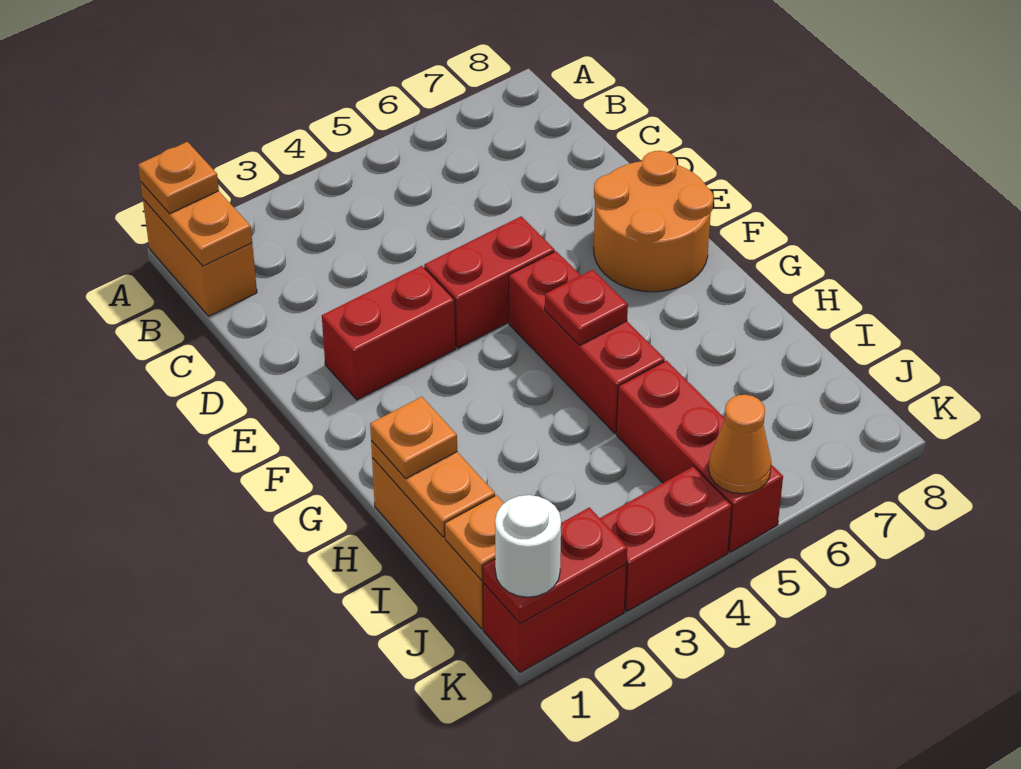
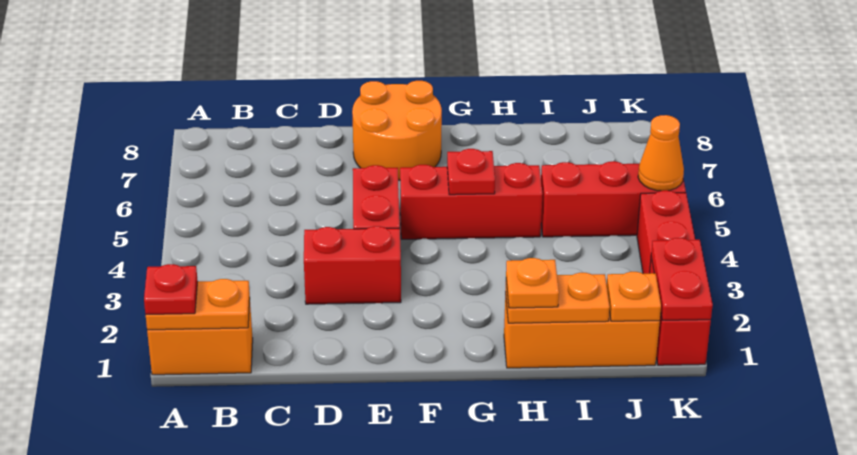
orange 1x1 plate [138,142,219,214] -> red 1x1 plate [144,264,198,314]
red 1x2 brick [322,266,456,400] -> red 1x2 brick turned to [304,226,401,304]
white 1x1 round brick [495,495,561,597] -> none

